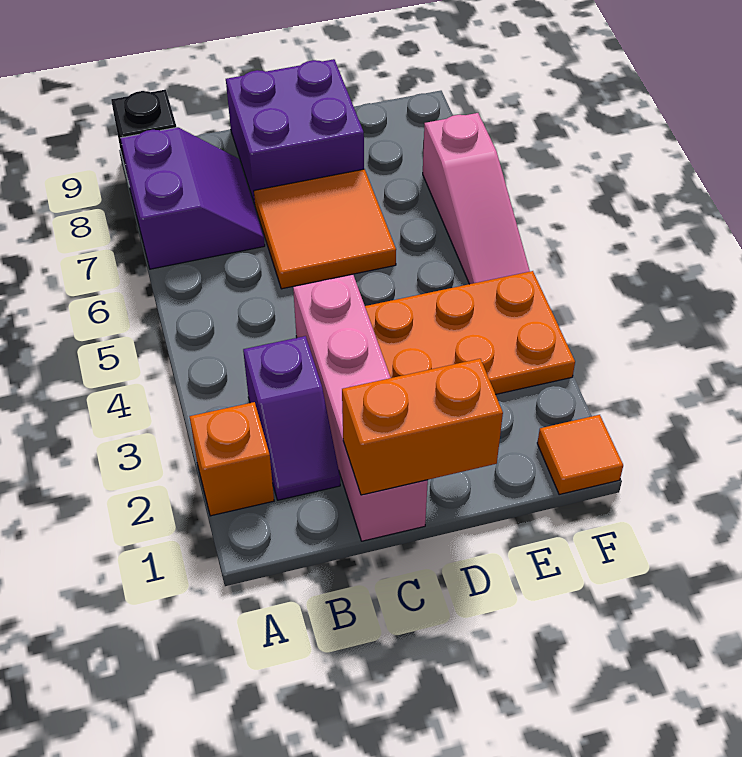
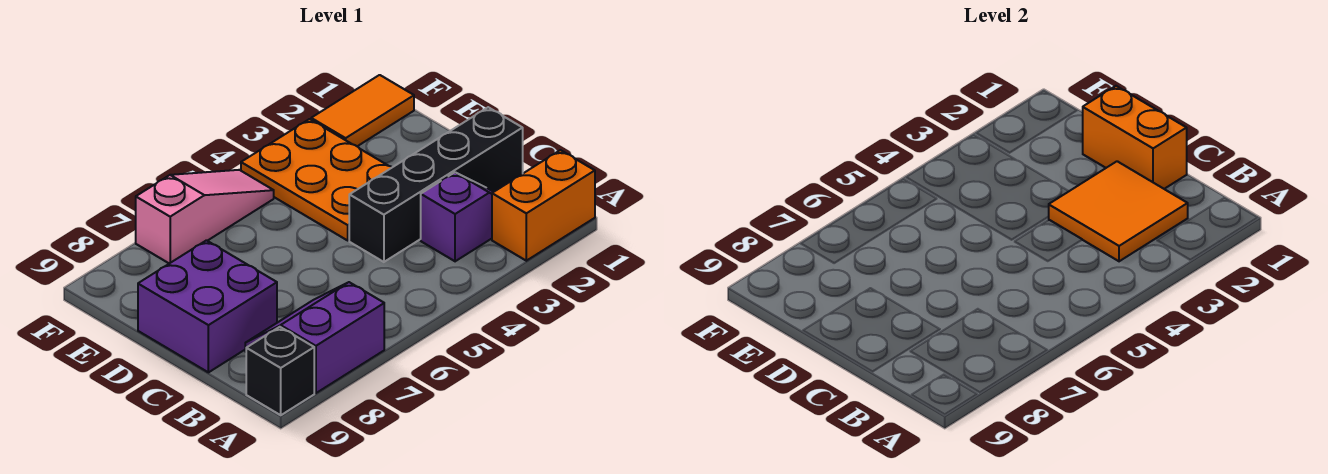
orange 1x1 brick [190,402,274,516] -> orange 1x2 brick [492,150,595,261]
pink 1x4 brick [293,275,428,541] -> black 1x4 brick [349,107,523,262]
orange 2x2 tile [254,169,396,289] -> orange 2x2 tile moved to [1049,161,1188,261]
orange 1x1 tile [537,415,623,495] -> orange 1x2 tile [311,75,414,146]

